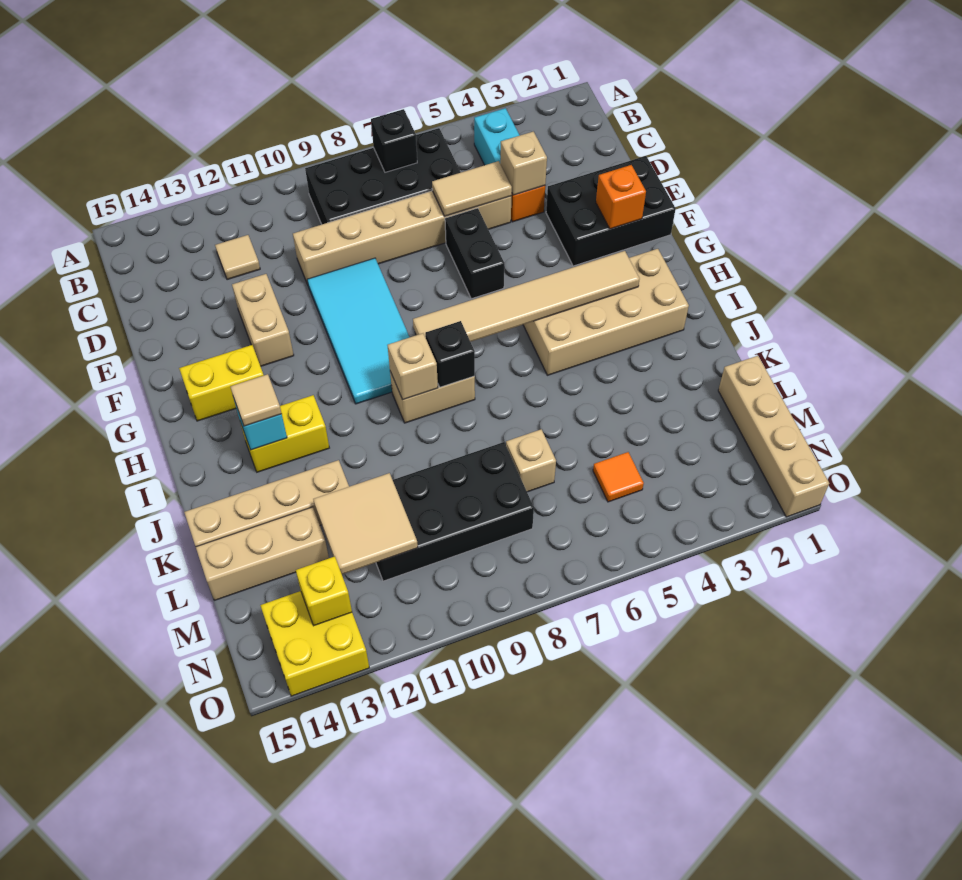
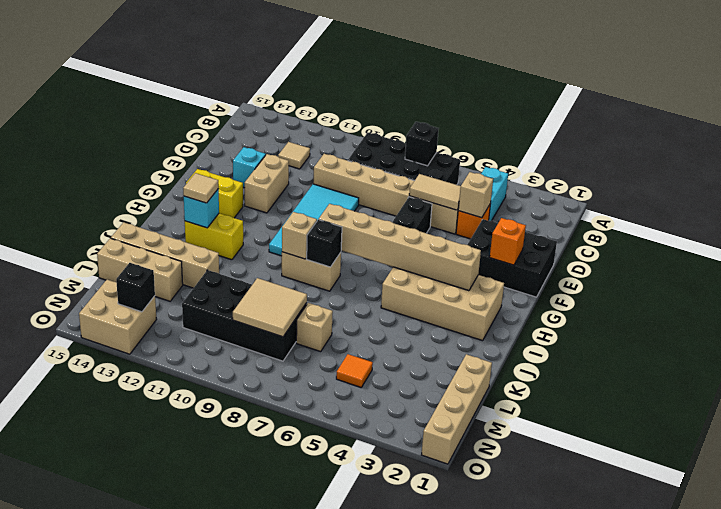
none -> cyan 1x1 brick [233,147,266,188]
tan 1x6 tile [413,251,640,342] -> tan 1x6 brick [319,204,481,291]
tan 2x2 tile [313,473,418,574] -> tan 2x2 tile moved to [233,278,307,337]
yellow 2x2 brick [260,591,369,696] -> tan 2x2 brick [79,280,156,354]
yellow 1x1 brick [296,557,352,626] -> black 1x1 brick [116,263,155,312]

